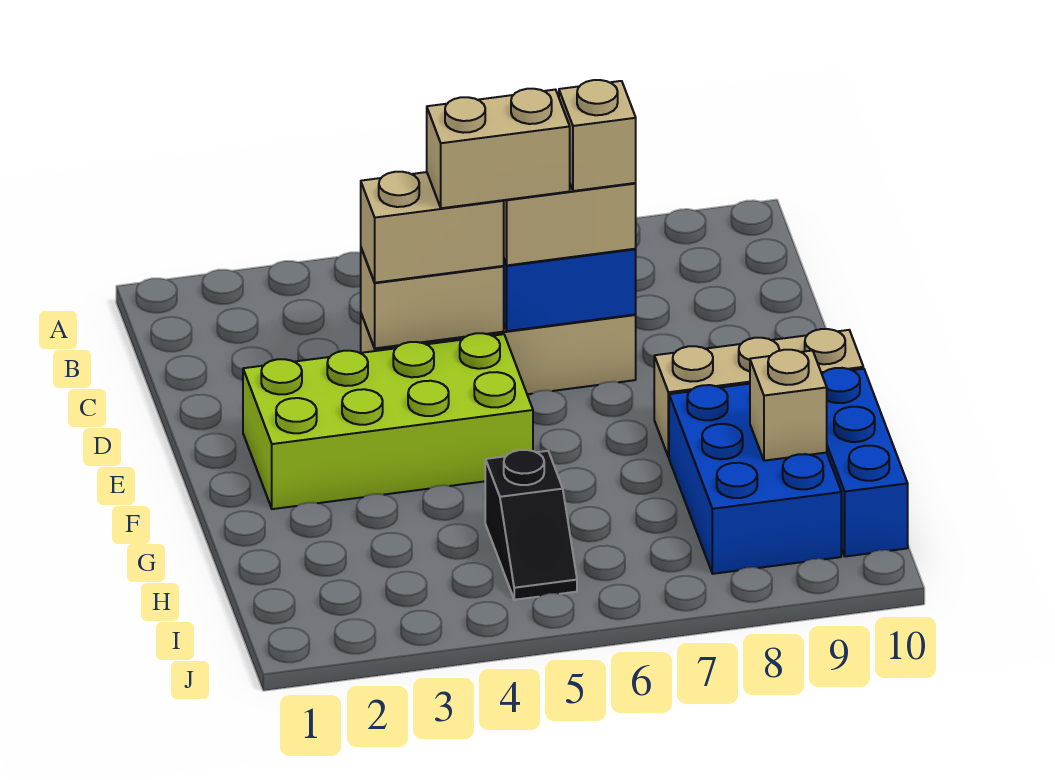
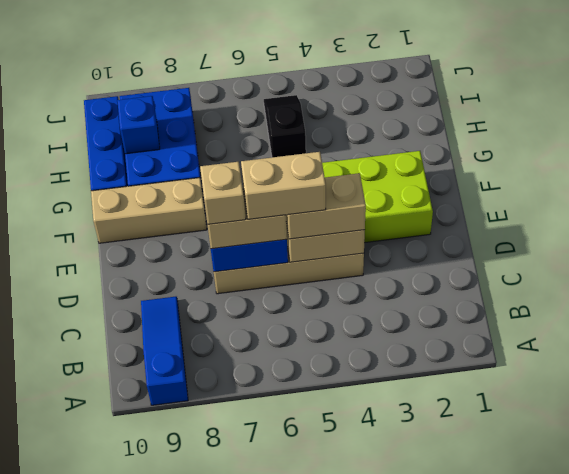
none -> blue 1x3 slope [141,297,188,405]
tan 1x1 brick [750,350,827,461] -> blue 1x1 brick [117,96,160,154]

